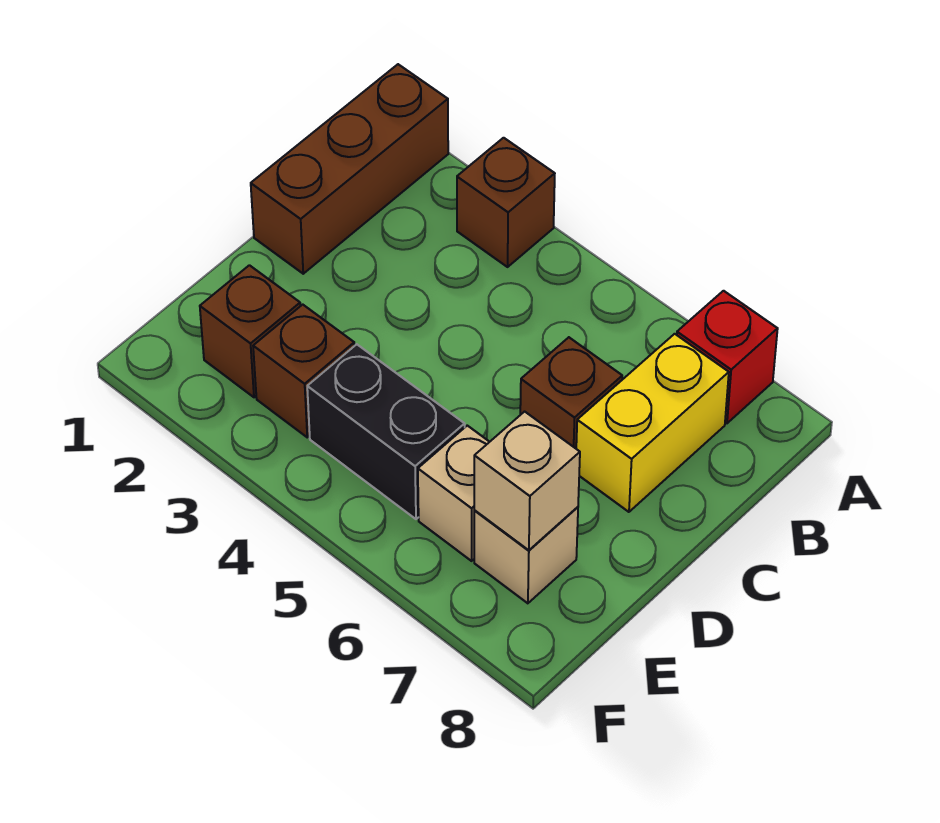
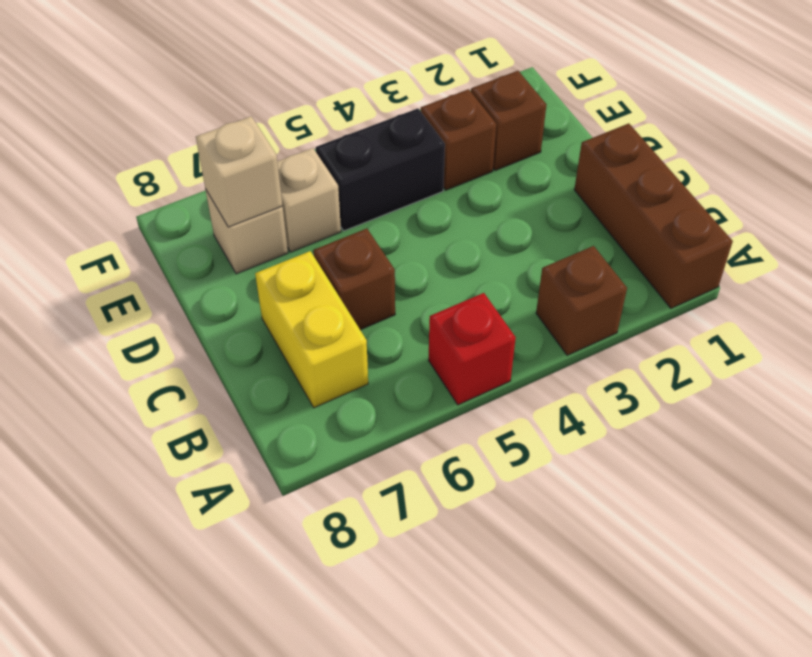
red 1x1 brick [677,291,778,423] -> red 1x1 brick moved to [428,293,516,405]

